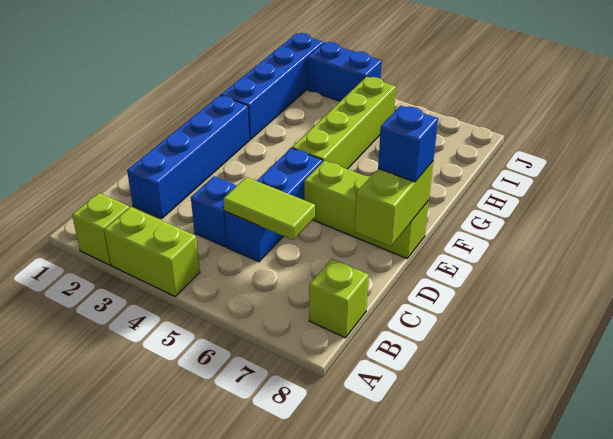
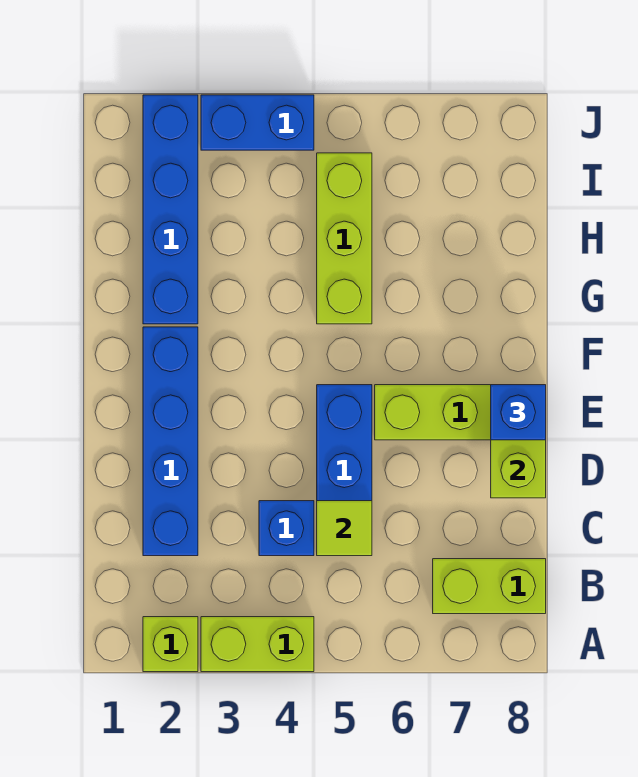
lime 1x1 brick [309,259,369,338] -> lime 1x2 brick [433,559,546,614]
lime 1x2 tile [223,177,315,240] -> lime 1x1 tile [317,501,372,556]
lime 1x4 brick [292,77,396,169] -> lime 1x3 brick [317,153,372,324]

